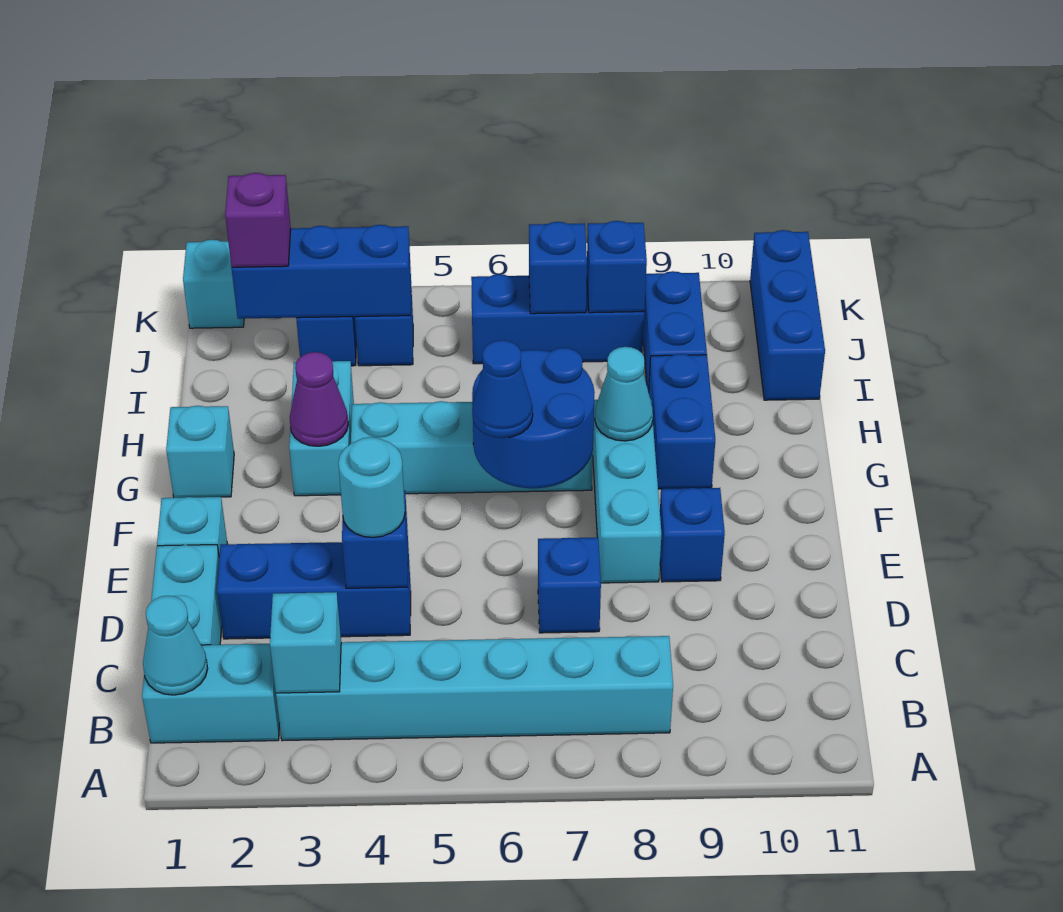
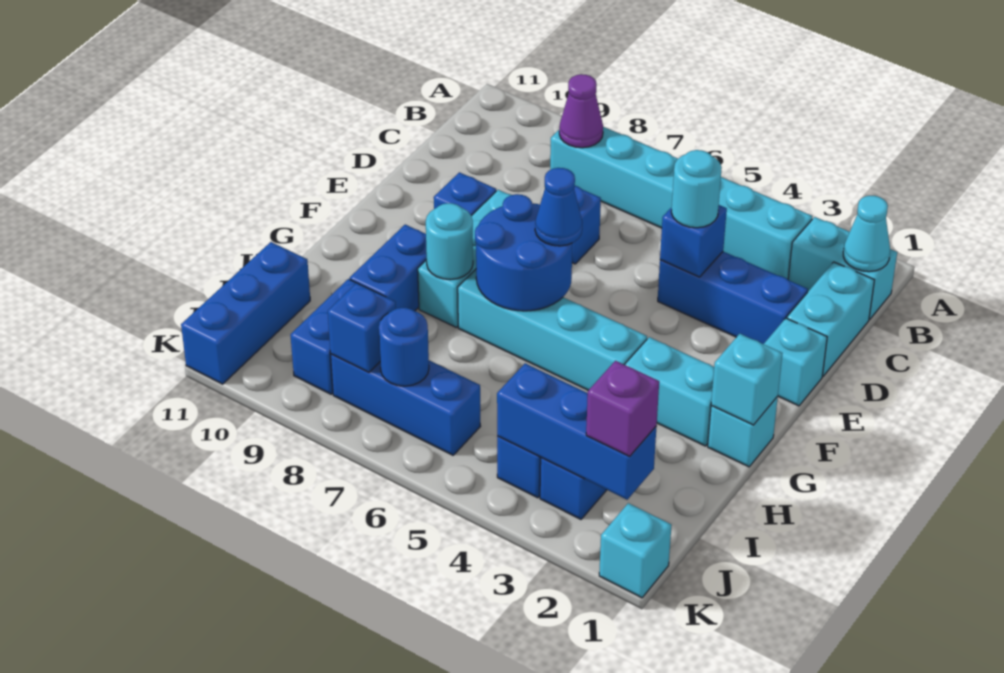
cyan 1x1 brick [270,592,341,693] -> cyan 1x1 brick moved to [711,334,783,425]
cyan 1x2 brick [289,361,354,496] -> cyan 1x2 brick turned to [624,337,714,446]
purple 1x1 cone [290,352,348,446] -> purple 1x1 cone moved to [559,74,603,148]
cyan 1x1 cone [595,347,653,441] -> cyan 1x1 round brick [426,203,473,280]
blue 1x1 brick [529,222,587,314] -> blue 1x1 round brick [379,308,429,386]

